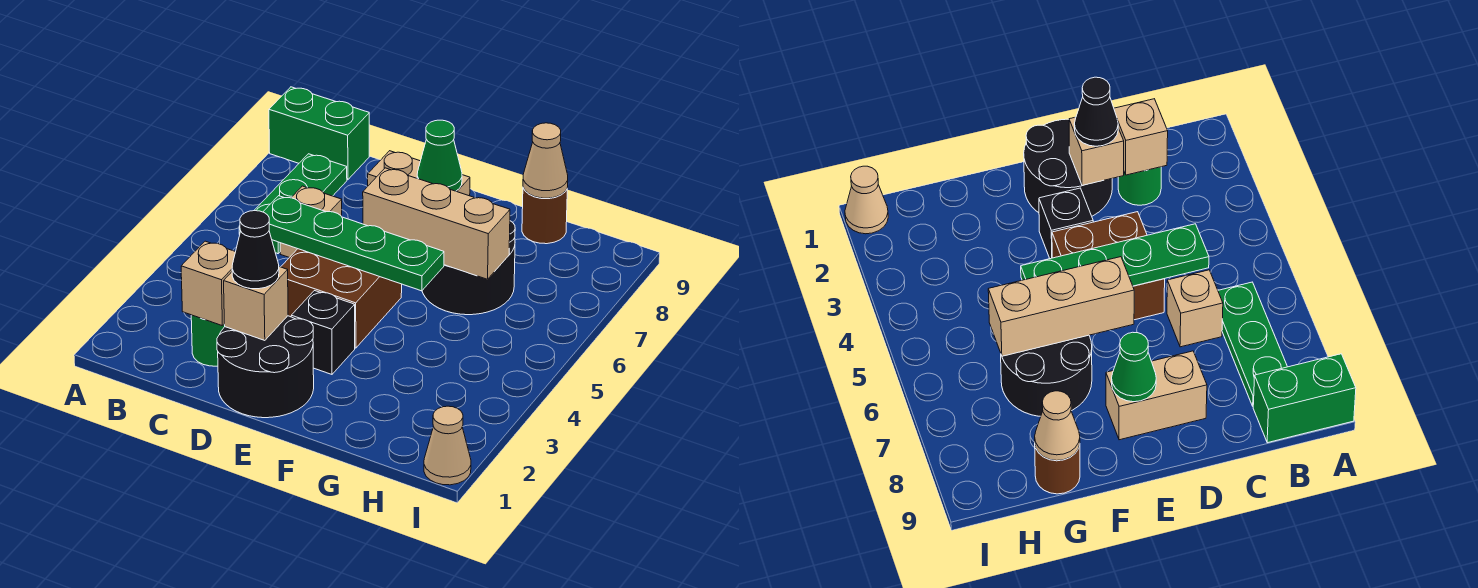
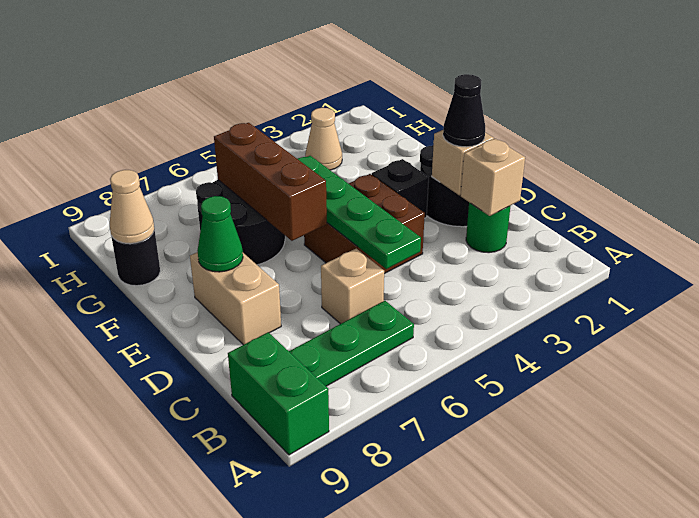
tan 1x3 brick [363,168,510,279] -> brown 1x3 brick [214,123,327,241]
brown 1x1 round brick [522,188,567,244] -> black 1x1 round brick [111,229,160,286]
tan 1x1 cone [424,406,471,485] -> tan 1x1 cone moved to [305,108,342,170]

